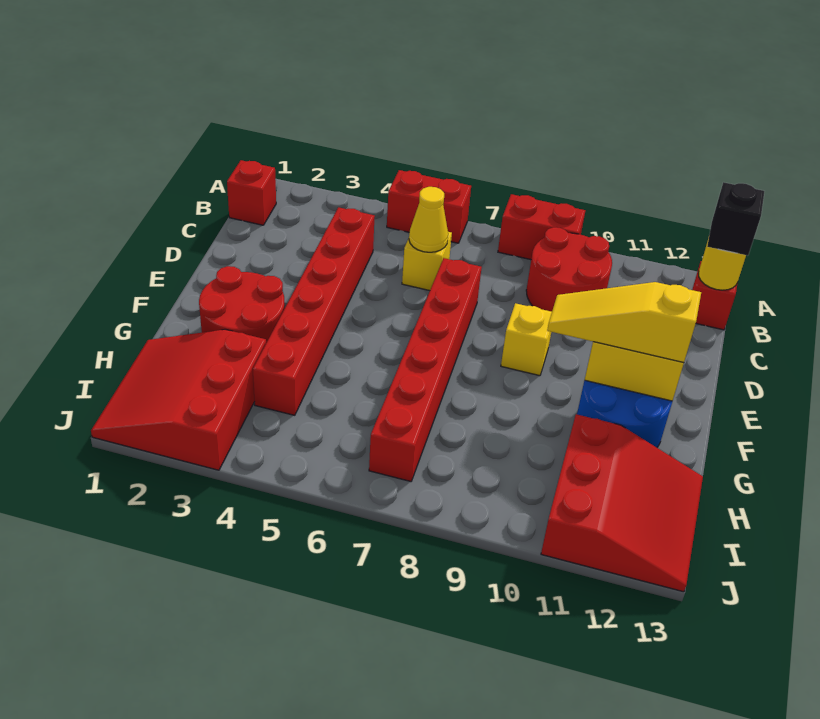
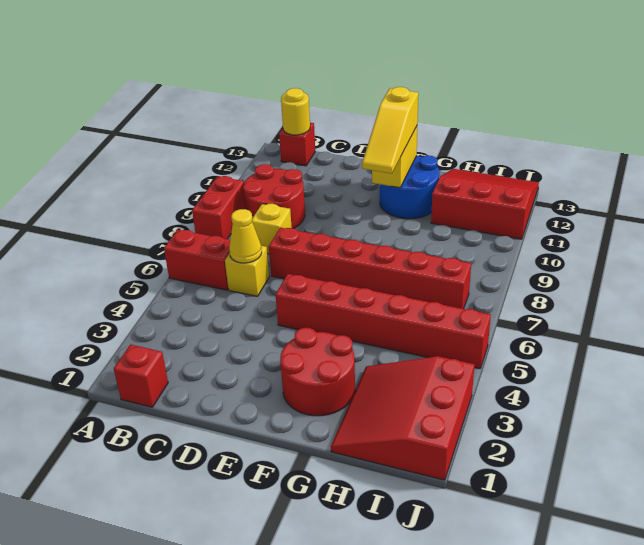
red 1x2 brick [387,170,471,243] -> red 1x2 brick turned to [164,230,230,290]
black 1x1 brick [707,182,764,256] -> none
red 1x6 brick [253,207,375,415] -> red 1x6 brick moved to [275,274,491,369]
yellow 1x1 brick [501,303,552,376] -> yellow 1x1 brick moved to [252,204,292,254]
red 3x3 slope [91,329,266,470] -> red 3x3 slope turned to [331,356,475,480]

